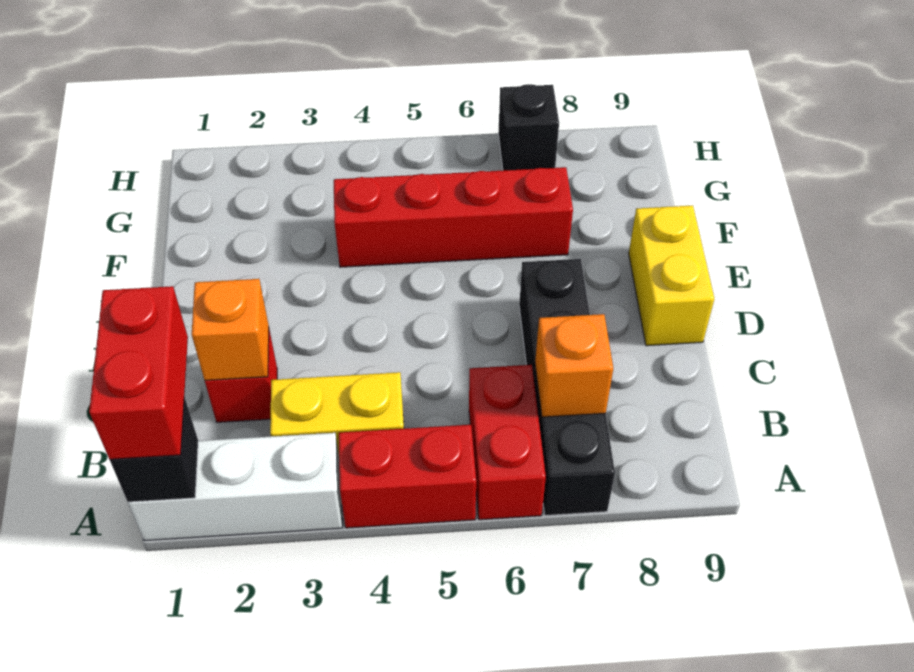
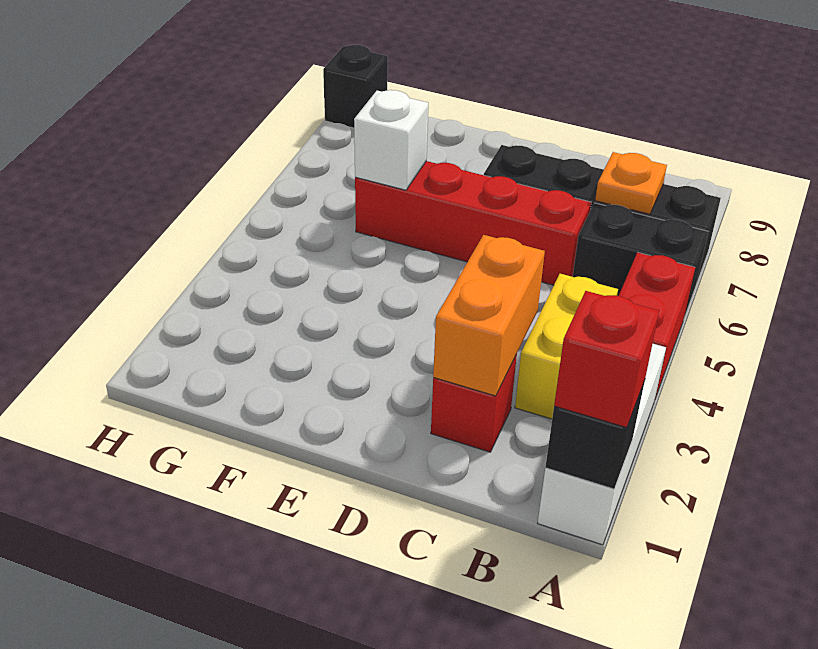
red 1x2 brick [89,286,188,459] -> red 1x1 brick [554,291,659,428]
red 1x2 brick [469,365,546,520] -> black 1x2 brick [573,203,708,317]
orange 1x1 brick [535,314,613,417] -> orange 1x1 plate [595,152,667,214]
orange 1x1 brick [192,279,269,380] -> orange 1x2 brick [433,235,545,396]
yellow 1x2 brick [629,205,714,346] -> none
red 1x4 brick [334,167,573,267] -> red 1x4 brick turned to [355,161,591,285]
none -> white 1x1 brick [354,90,428,190]
black 1x1 brick [498,84,559,170] -> black 1x1 brick moved to [323,45,388,128]

